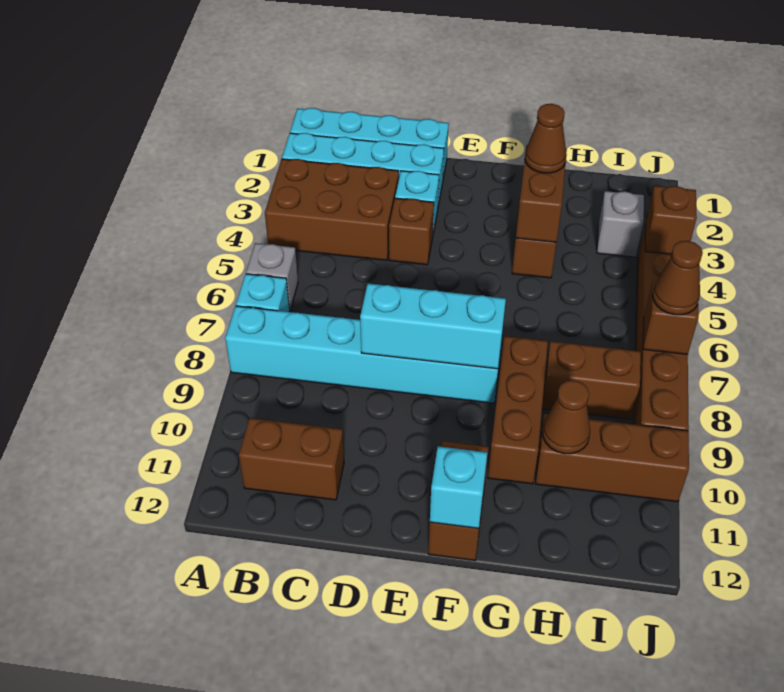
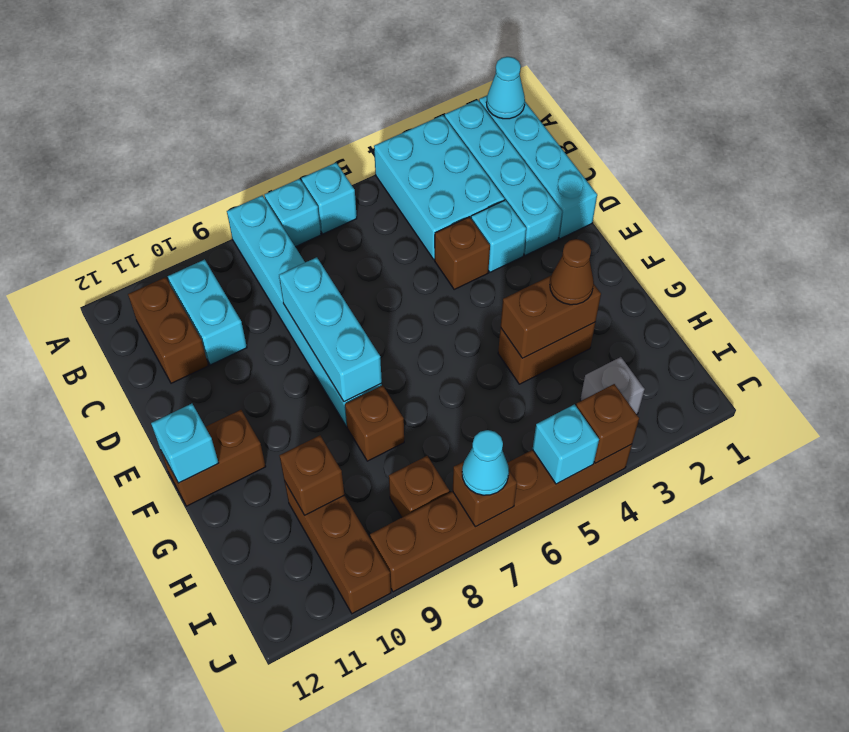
none -> cyan 1x1 cone [486,57,525,119]
brown 2x3 brick [265,159,399,260] -> cyan 2x3 brick [374,115,504,259]
grey 1x1 brick [246,243,298,311] -> cyan 1x1 brick [302,163,357,234]
none -> cyan 1x2 brick [168,259,247,365]
brown 1x3 brick [488,336,548,484] -> brown 1x1 brick [345,385,404,461]
brown 1x2 brick [542,341,641,419] -> brown 1x1 brick [389,456,449,517]
brown 1x1 cone [542,380,590,454] -> brown 1x1 brick [279,435,344,515]
none -> cyan 1x1 brick [533,404,599,484]
brown 1x1 cone [652,241,703,315] -> cyan 1x1 cone [462,430,509,495]

